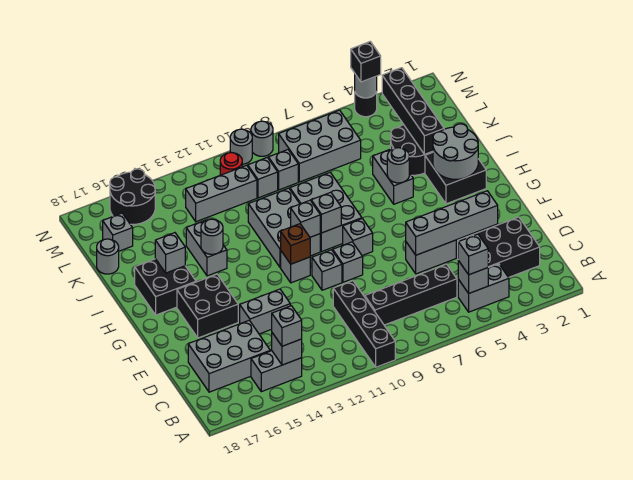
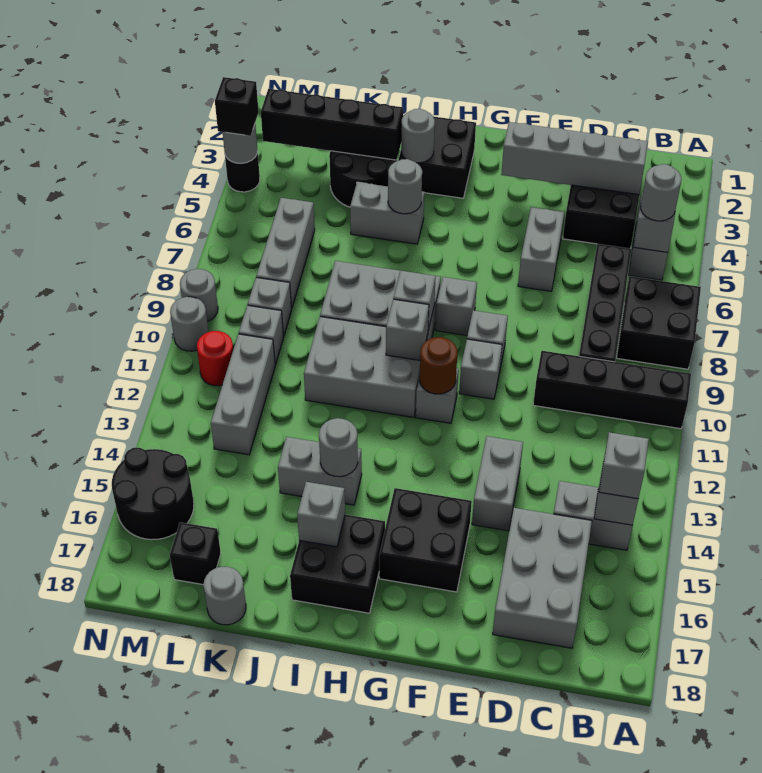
none -> black 2x2 brick [617,276,701,369]
grey 1x1 brick [458,234,488,275] -> grey 1x1 round brick [640,164,681,221]
grey 1x2 brick [251,351,302,392] -> grey 1x2 brick turned to [554,481,633,550]
grey 1x4 brick [406,191,498,255] -> grey 1x4 brick turned to [501,122,648,195]
brown 1x1 brick [281,224,310,264] -> brown 1x1 round brick [420,337,457,394]
grey 2x2 round brick [433,124,478,179] -> grey 1x1 round brick [401,109,435,163]
grey 2x3 brick [279,110,361,182] -> grey 1x3 brick [256,198,315,308]
grey 1x1 brick [103,213,133,251] -> black 1x1 brick [170,522,221,585]

